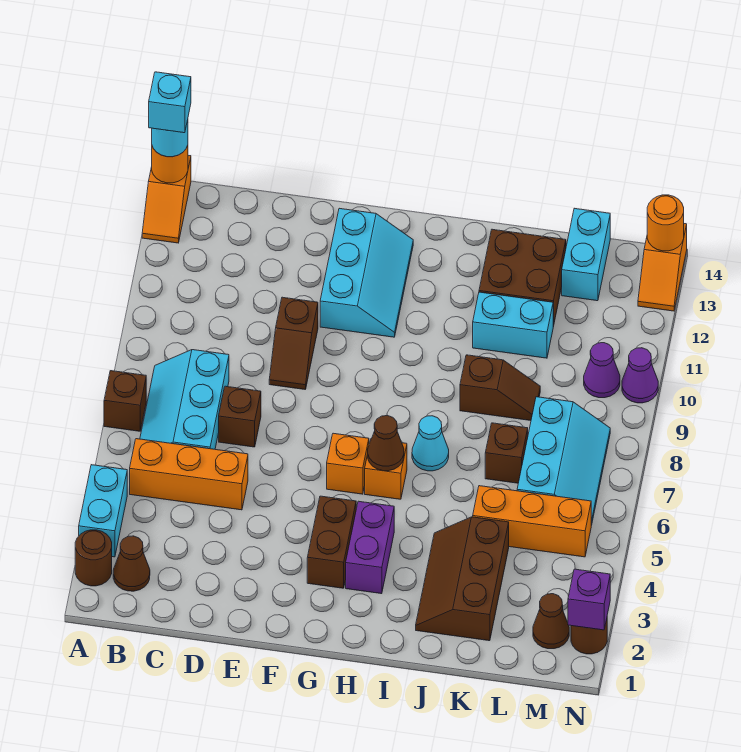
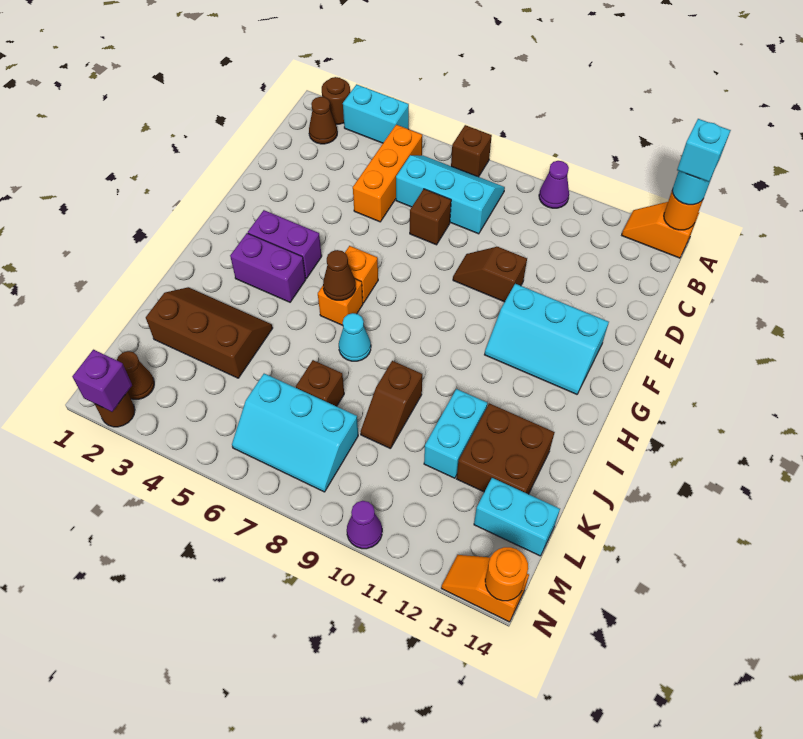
brown 1x2 brick [307,496,356,588] -> purple 1x2 brick [248,210,322,278]
orange 1x3 brick [473,486,591,557] -> none
purple 1x1 cone [584,343,620,398] -> purple 1x1 cone moved to [539,161,569,208]

